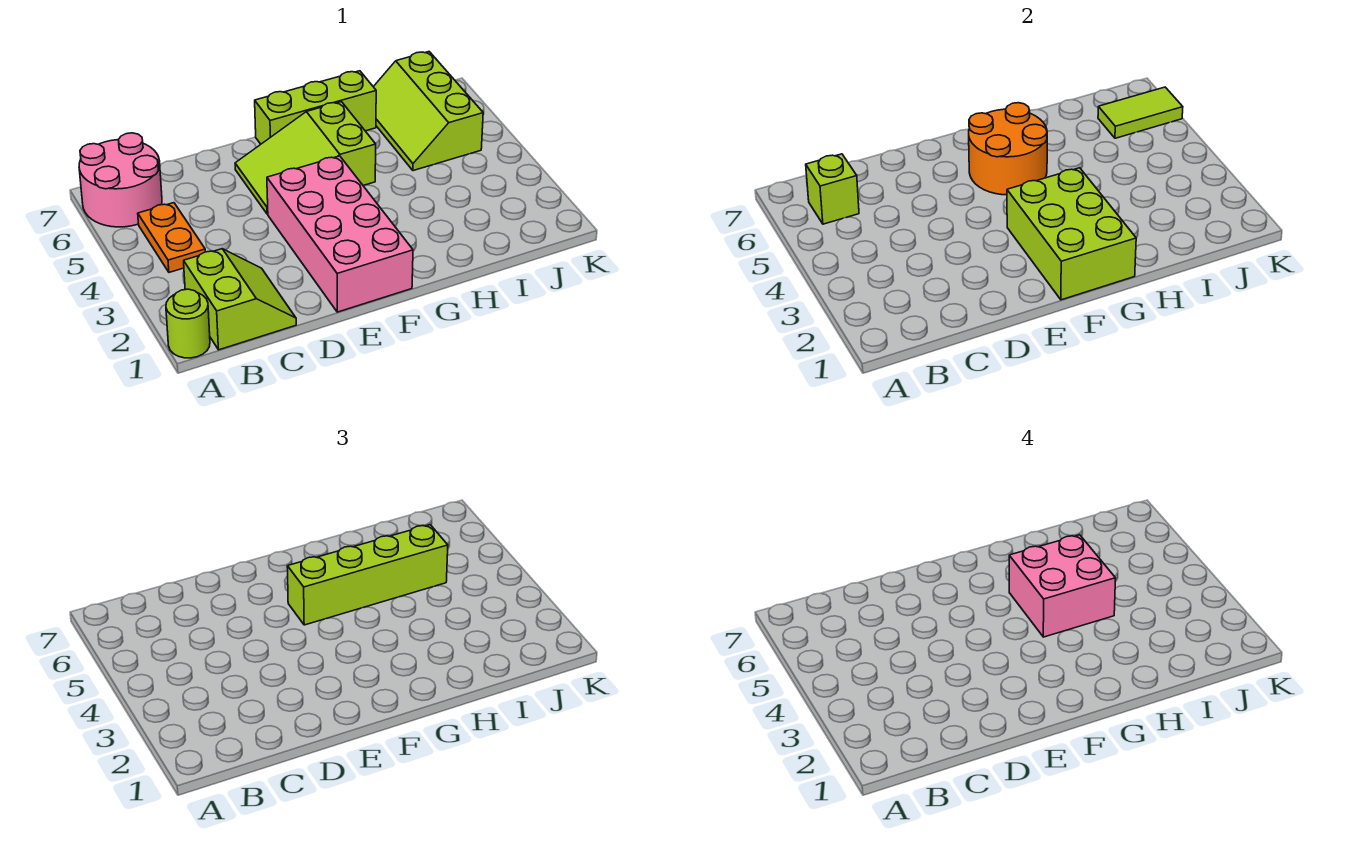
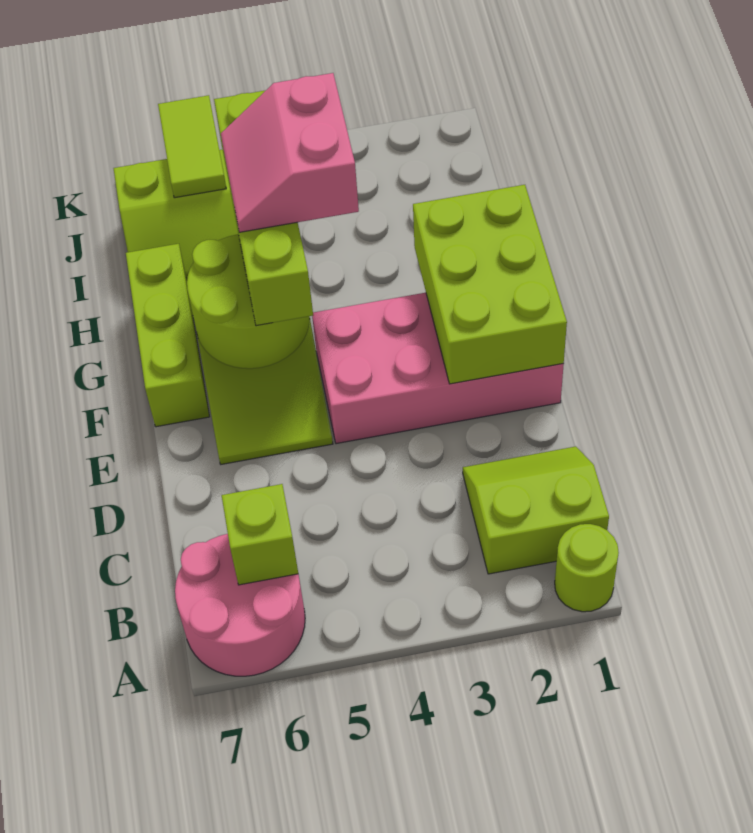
orange 1x2 plate [138,203,205,272] -> none
lime 2x3 brick [1007,168,1136,300] -> lime 2x3 brick turned to [413,185,567,384]
orange 2x2 round brick [969,103,1047,195] -> lime 2x2 round brick [187,234,309,369]
pink 2x2 brick [1009,535,1116,637] -> pink 2x2 slope [221,73,359,232]

